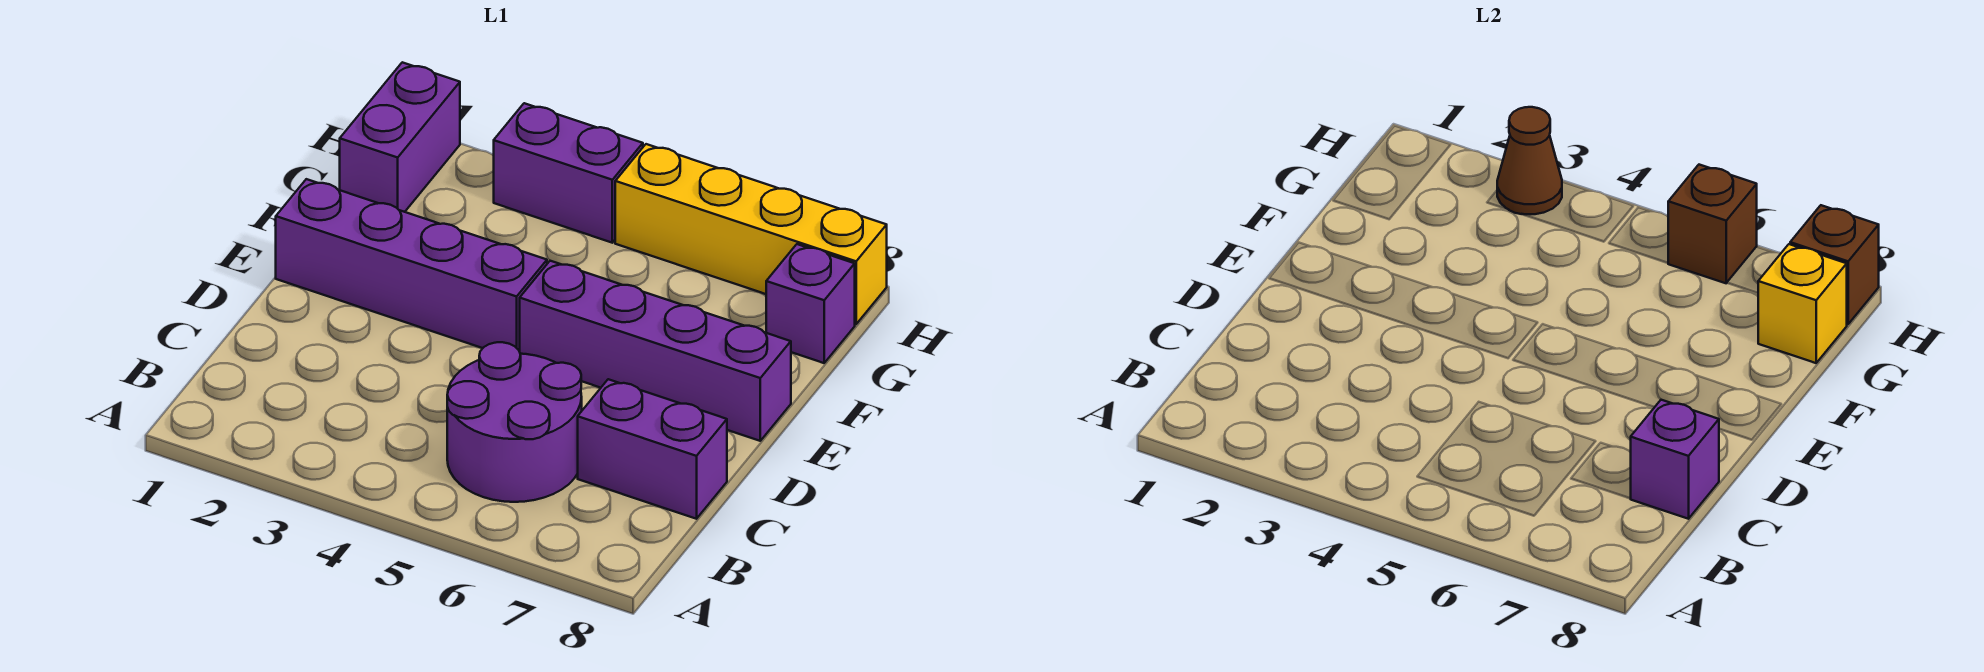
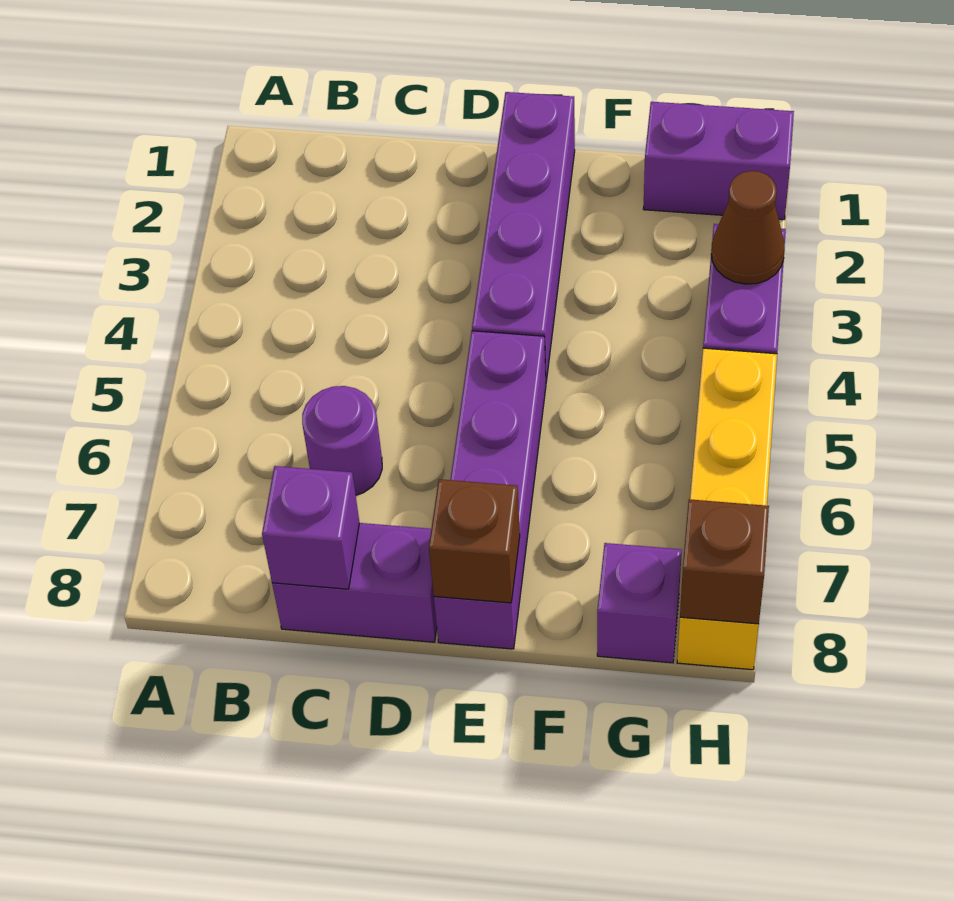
purple 2x2 round brick [447,342,582,502] -> purple 1x1 round brick [302,386,382,495]
purple 1x2 brick [578,379,727,519] -> purple 1x2 brick turned to [272,523,437,642]
yellow 1x1 brick [1758,244,1847,363] -> none
brown 1x1 brick [1668,165,1757,283] -> brown 1x1 brick moved to [429,479,520,603]

